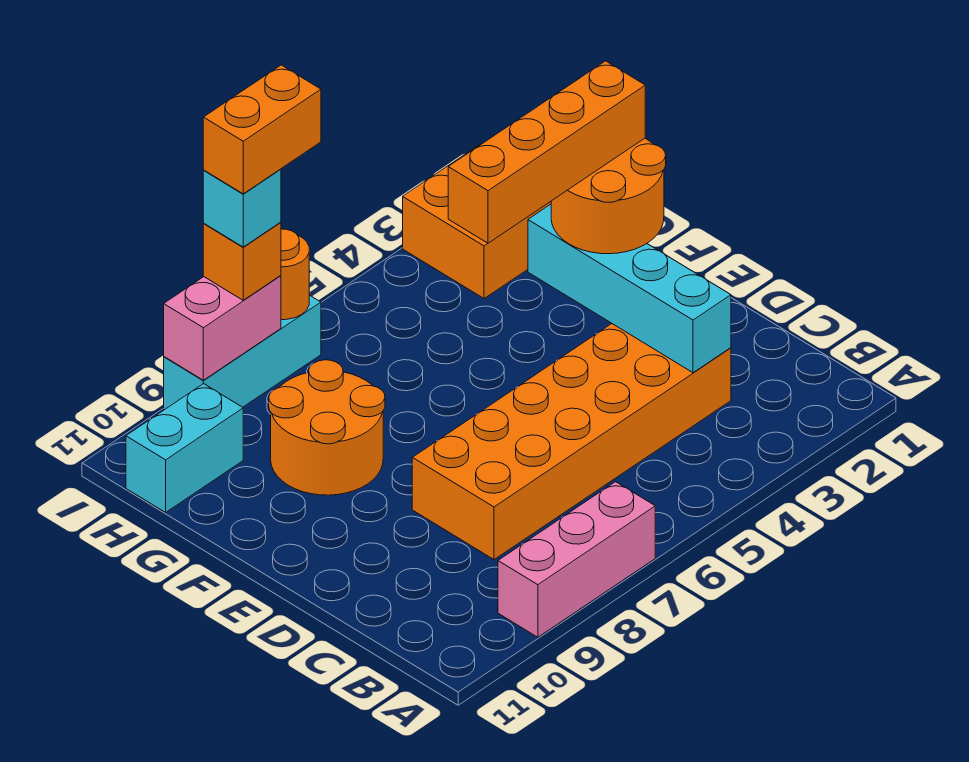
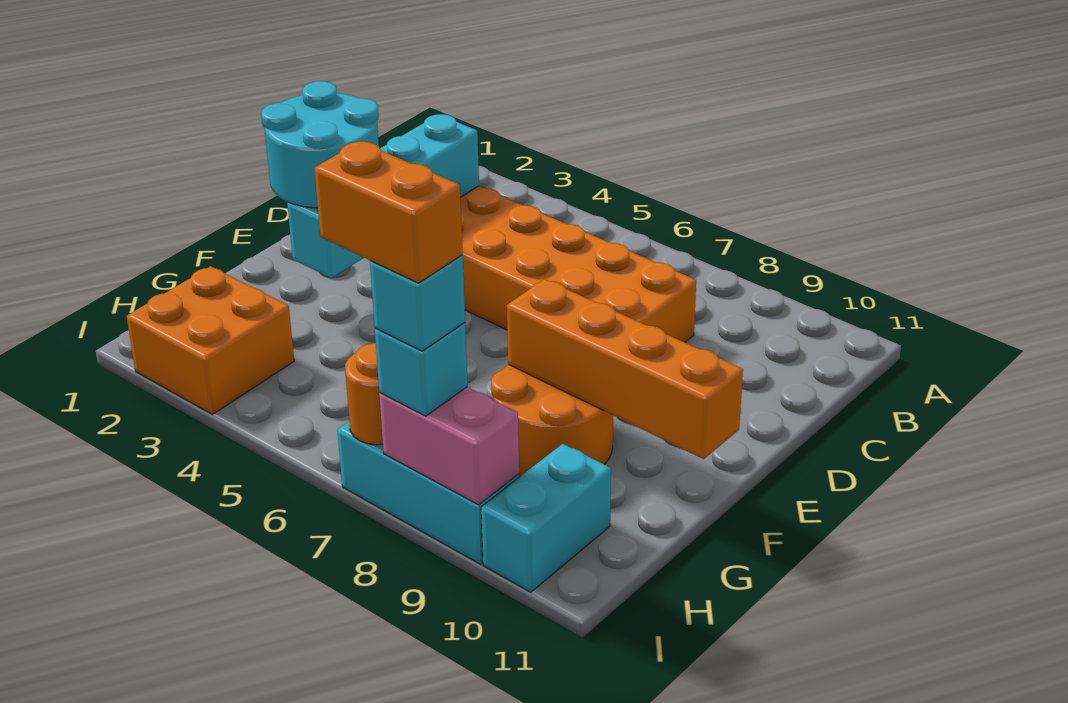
pink 1x3 brick [498,482,655,637] -> none
orange 2x2 round brick [551,138,666,254] -> cyan 2x2 round brick [261,81,379,208]
orange 1x4 brick [448,61,645,243] -> orange 1x4 brick moved to [507,279,743,459]
cyan 1x2 brick [126,384,243,512] -> cyan 1x2 brick turned to [481,444,611,592]
orange 1x1 brick [203,222,281,300] -> cyan 1x1 brick [375,323,468,416]

